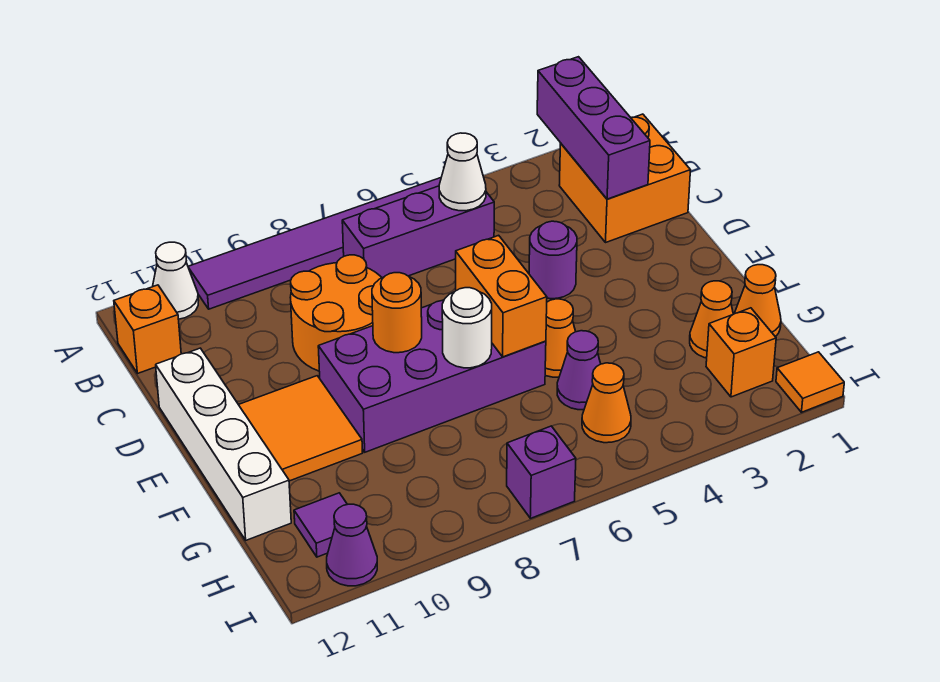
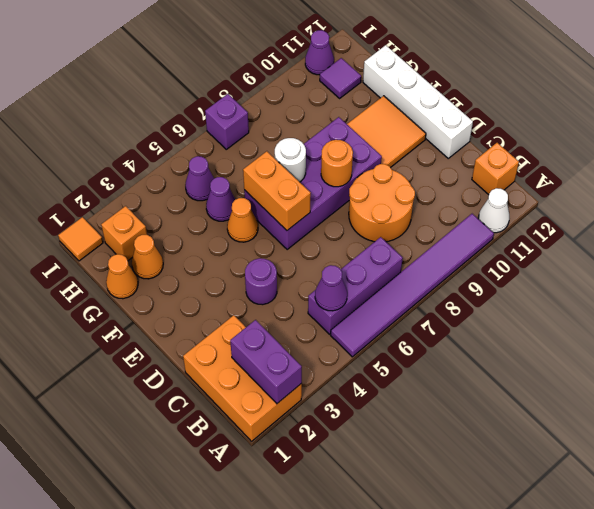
purple 1x3 brick [537,57,650,199] -> purple 1x2 brick [230,320,302,404]
orange 2x2 brick [559,114,690,242] -> orange 2x3 brick [183,315,302,441]
white 1x1 cone [439,133,486,211] -> purple 1x1 cone [315,265,347,311]
orange 1x1 cone [582,363,631,443] -> purple 1x1 cone [185,156,214,201]

